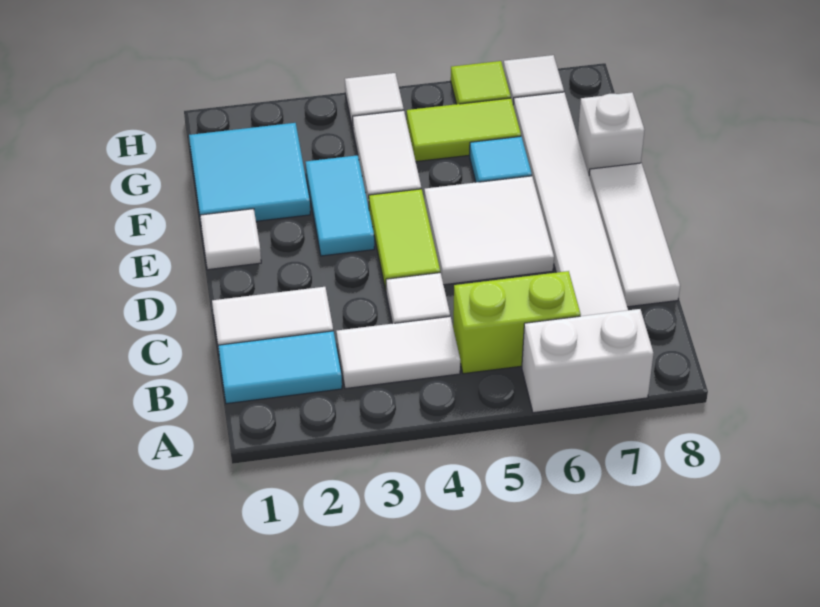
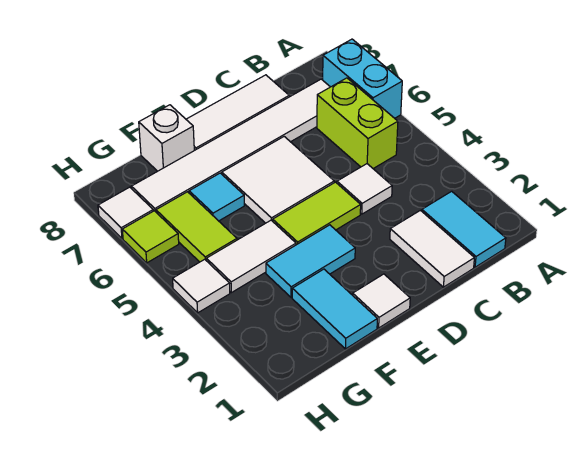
white 1x2 brick [522,309,653,413] -> cyan 1x2 brick [323,39,402,118]
white 1x2 tile [336,317,460,389] -> none
cyan 2x2 tile [189,123,310,222] -> cyan 1x2 tile [292,269,377,349]

